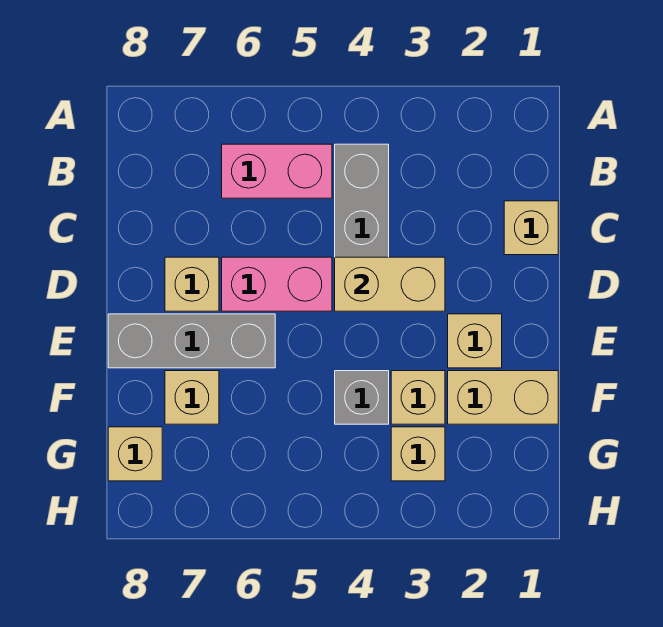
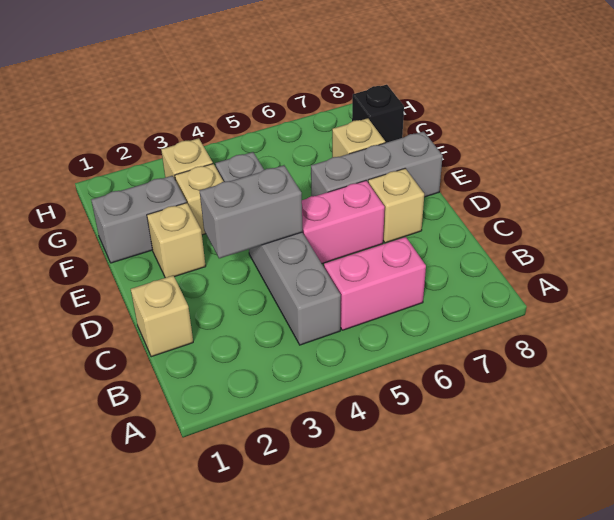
tan 1x2 brick [335,257,445,311] -> grey 1x2 brick [200,165,303,258]
tan 1x2 brick [448,371,558,424] -> grey 1x2 brick [91,176,186,263]
tan 1x1 brick [108,427,162,481] -> black 1x1 brick [352,85,404,143]

